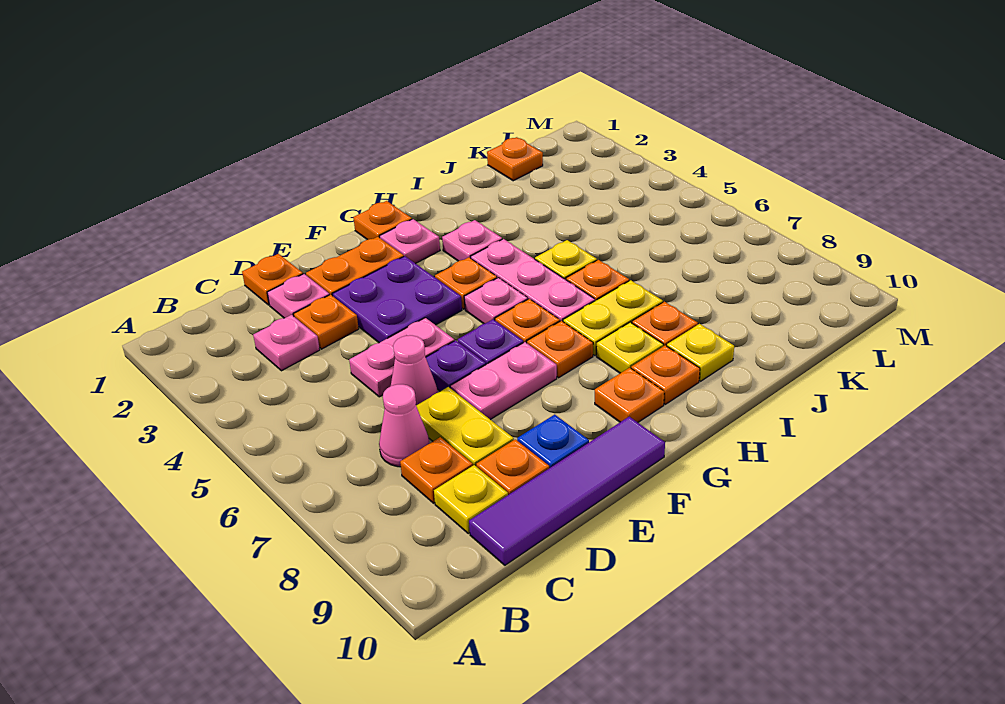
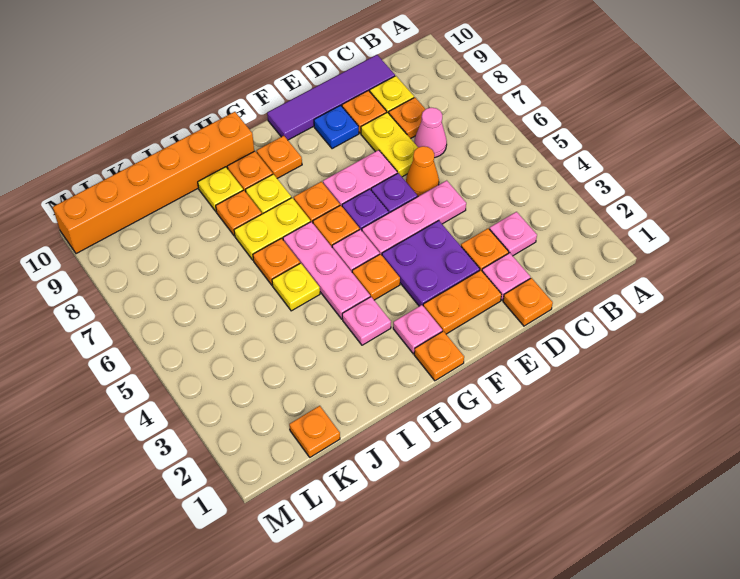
pink 1x2 plate [349,318,454,397] -> pink 1x3 plate [362,180,466,255]
pink 1x1 cone [391,335,438,405] -> orange 1x1 cone [406,146,439,196]
none -> orange 1x6 brick [53,112,254,254]

